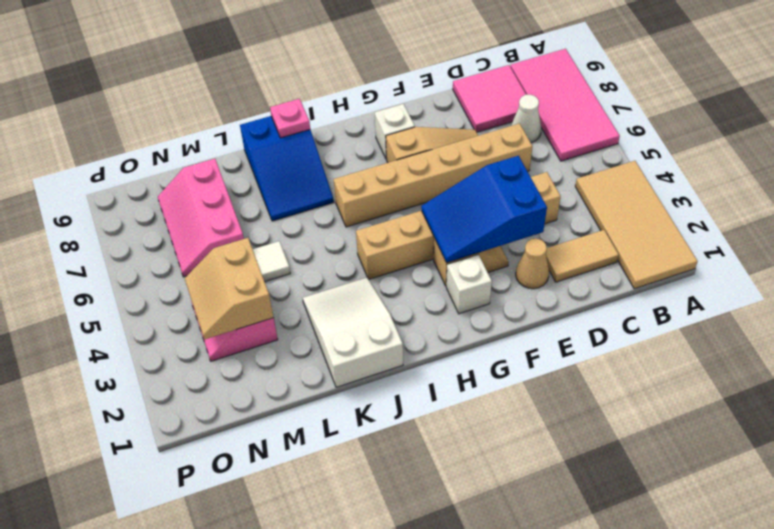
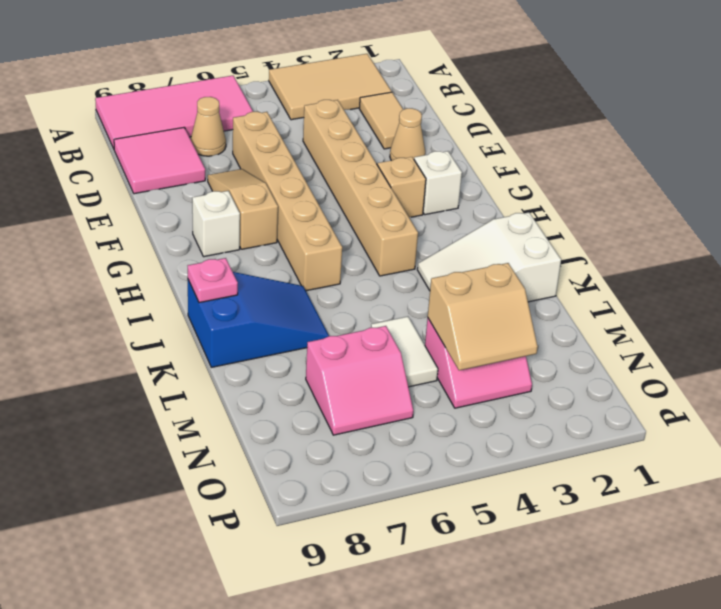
tan 2x4 tile [575,161,698,289] -> tan 2x3 tile [269,54,392,120]
white 1x1 cone [511,95,541,143] -> tan 1x1 cone [191,97,226,156]
blue 2x3 slope [421,156,547,263] -> none
pink 2x3 slope [158,159,244,277] -> pink 2x2 slope [306,326,413,435]

